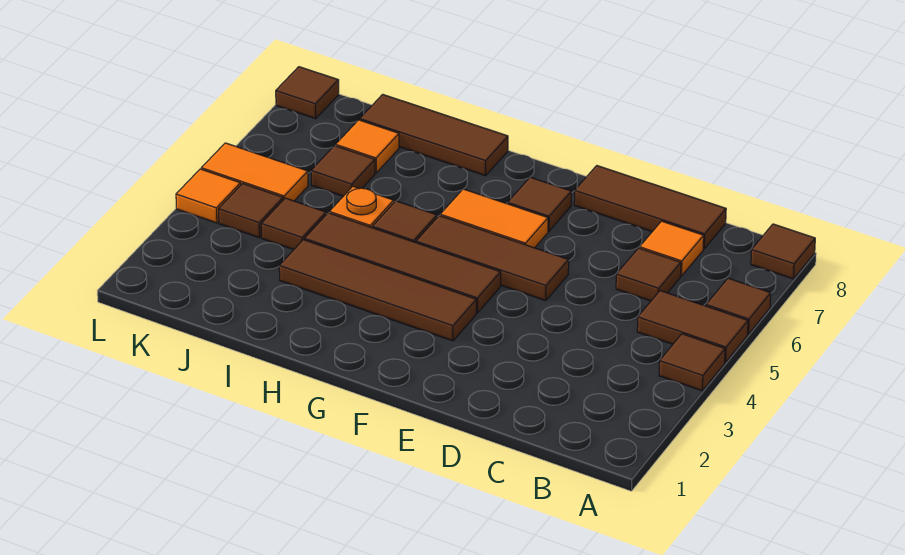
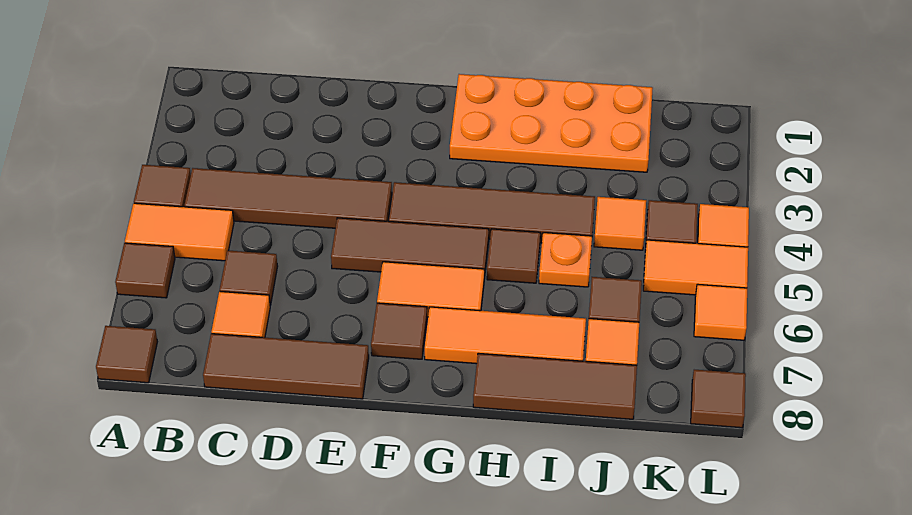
brown 1x2 tile [637,291,748,362] -> orange 1x2 tile [125,203,234,261]
brown 1x4 tile [279,240,476,341] -> brown 1x4 tile moved to [185,168,392,228]
none -> orange 2x4 plate [450,74,653,172]
none -> orange 1x3 tile [424,307,586,364]
brown 1x1 tile [261,198,326,250] -> orange 1x1 tile [594,197,646,250]
none -> orange 1x1 tile [694,284,747,340]

